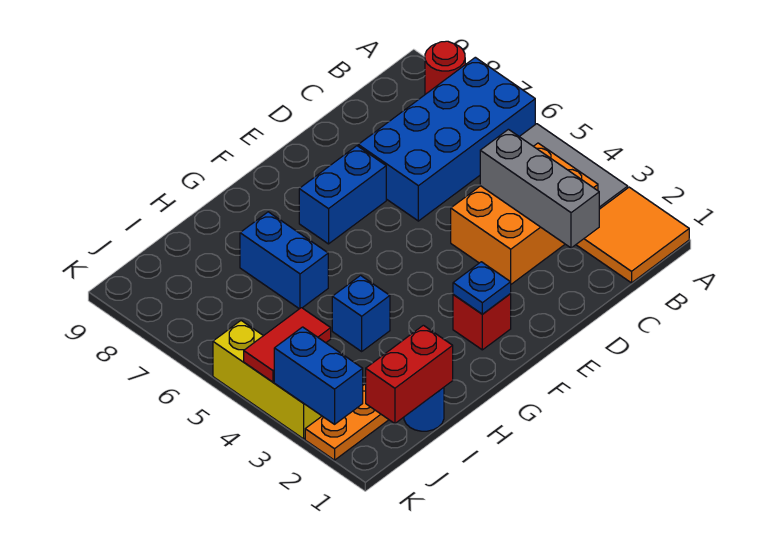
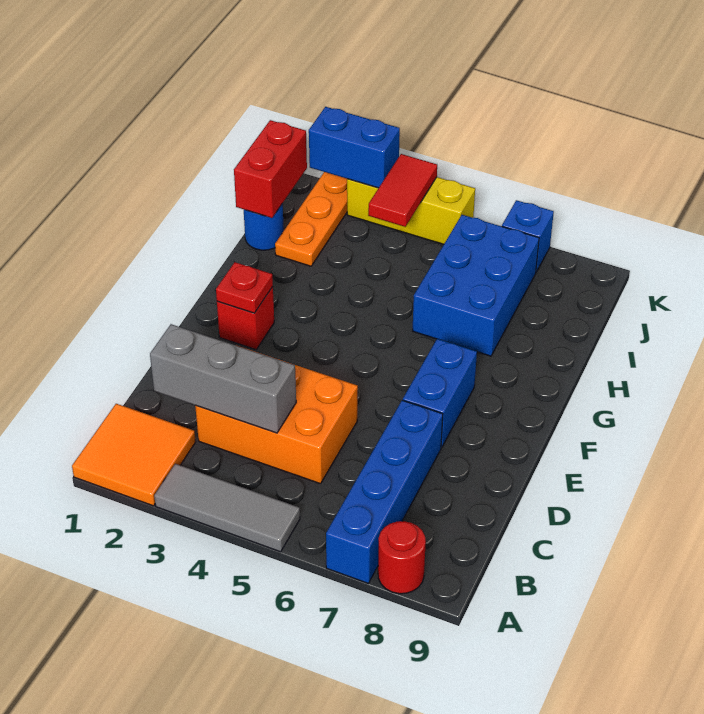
blue 2x4 brick [358,57,535,221] -> blue 1x4 brick [326,400,443,583]
orange 2x3 brick [451,143,598,284] -> orange 2x3 brick turned to [195,359,358,484]
blue 1x1 plate [453,262,511,314] -> red 1x1 plate [216,262,273,313]
blue 1x1 brick [332,275,390,351] -> blue 1x1 brick moved to [502,200,554,272]
blue 1x2 brick [240,212,328,309] -> blue 2x3 brick [413,215,539,356]

